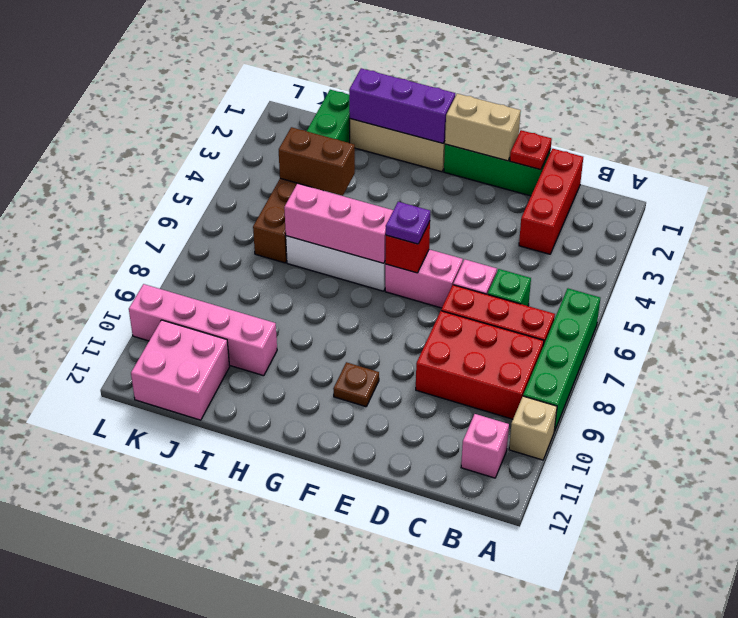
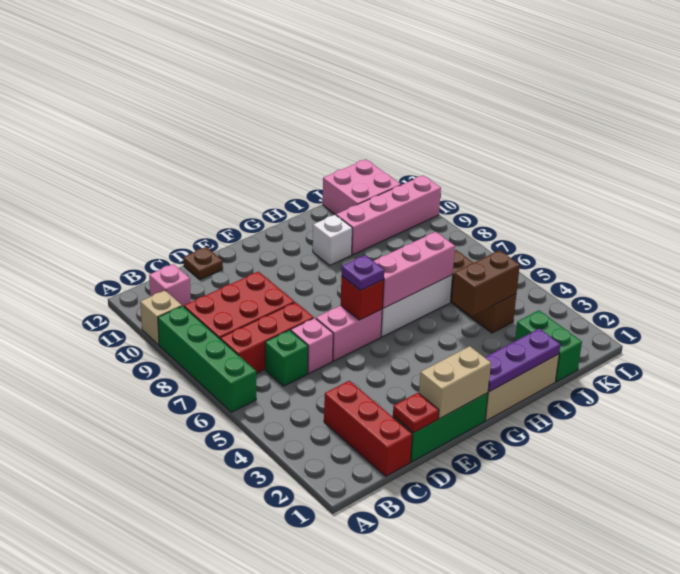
brown 1x1 plate [333,362,379,407] -> brown 1x1 plate moved to [183,247,223,279]
purple 1x3 brick [349,68,455,143] -> purple 1x3 plate [485,329,560,392]
none -> white 1x1 brick [313,215,352,265]

